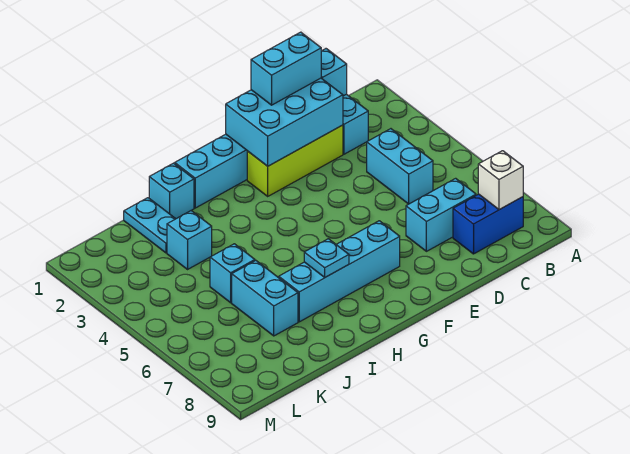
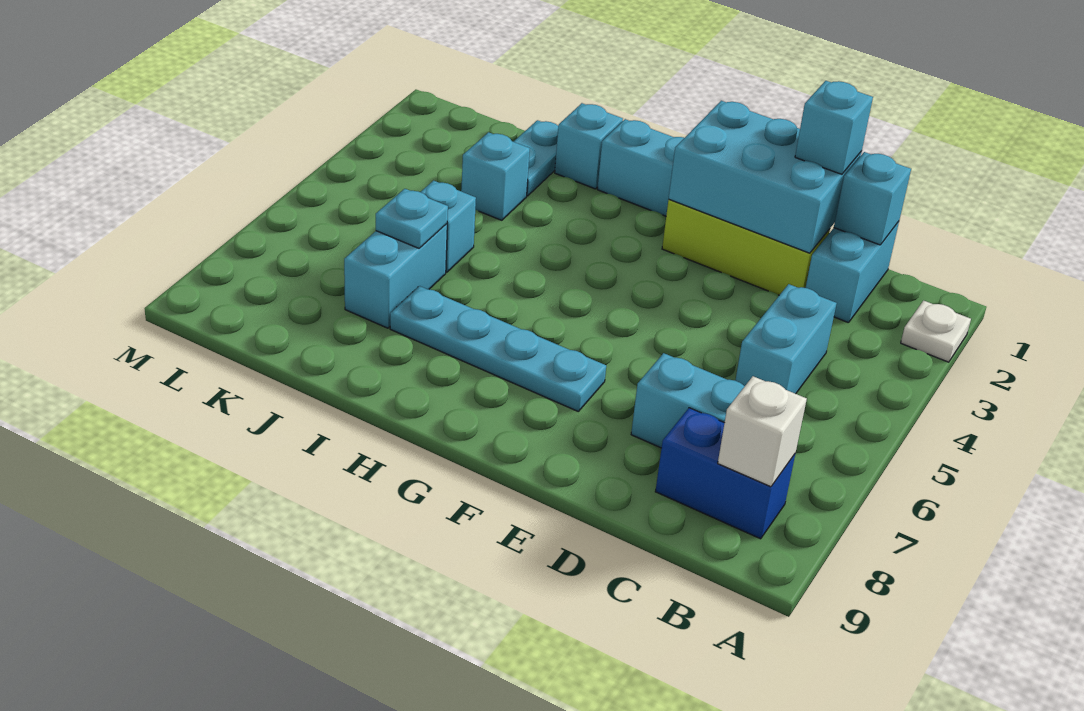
none -> white 1x1 plate [901,301,971,362]
cyan 1x2 brick [251,32,321,105] -> cyan 1x1 brick [795,81,873,174]
cyan 1x4 brick [279,221,400,322] -> cyan 1x4 plate [390,286,606,411]
cyan 1x1 plate [304,239,349,277] -> cyan 1x1 plate moved to [376,189,448,248]

